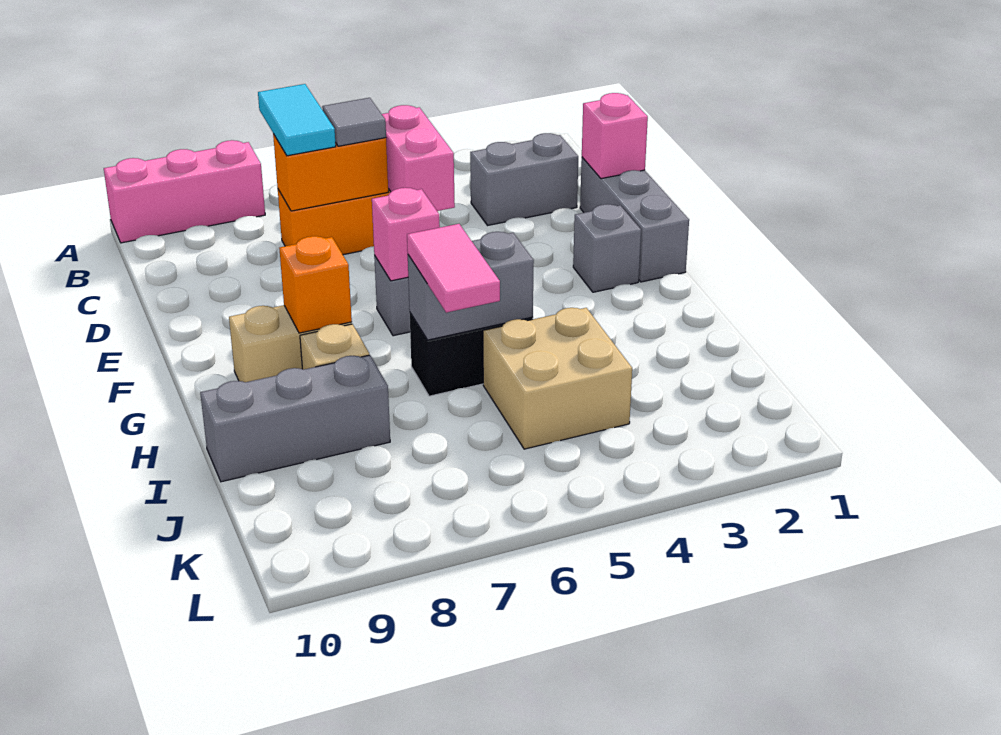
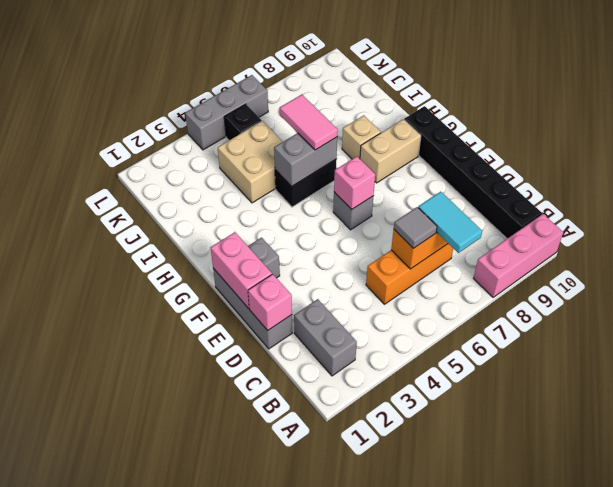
none -> black 1x6 brick [404,106,542,239]
grey 1x2 brick [470,133,578,226] -> grey 1x2 brick turned to [294,299,357,376]
pink 1x2 brick [382,105,455,211] -> pink 1x2 brick moved to [211,232,272,309]
orange 1x1 brick [279,236,352,333] -> none
grey 1x3 brick [200,355,390,482] -> grey 1x3 brick moved to [185,75,268,150]
none -> black 1x1 brick [224,104,262,140]

